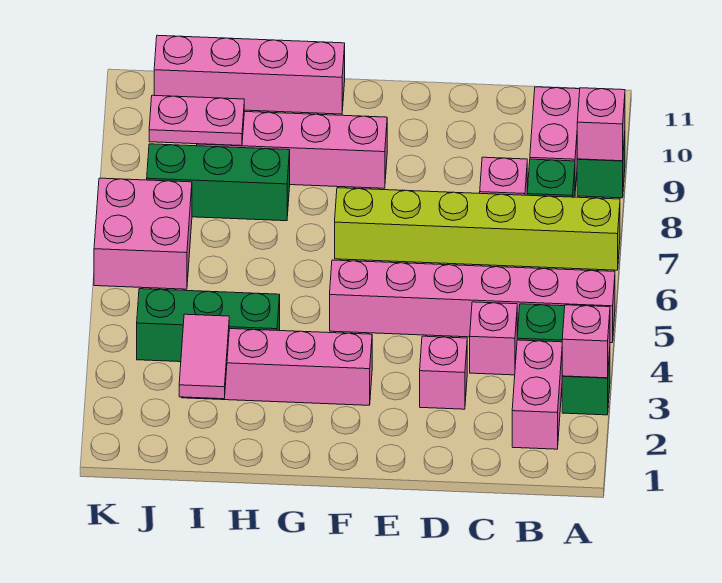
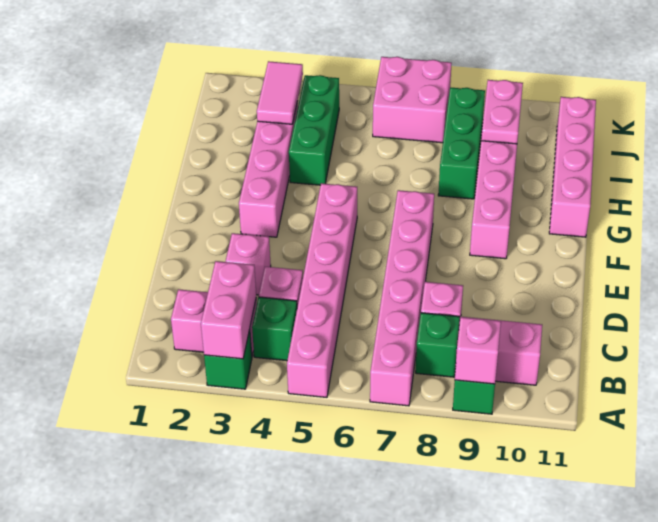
pink 1x1 brick [562,305,610,378] -> pink 1x2 brick [201,261,256,359]
lime 1x6 brick [335,188,620,270] -> pink 1x6 brick [370,190,434,406]
pink 1x2 tile [179,314,229,399] -> pink 1x2 tile turned to [257,61,303,124]

